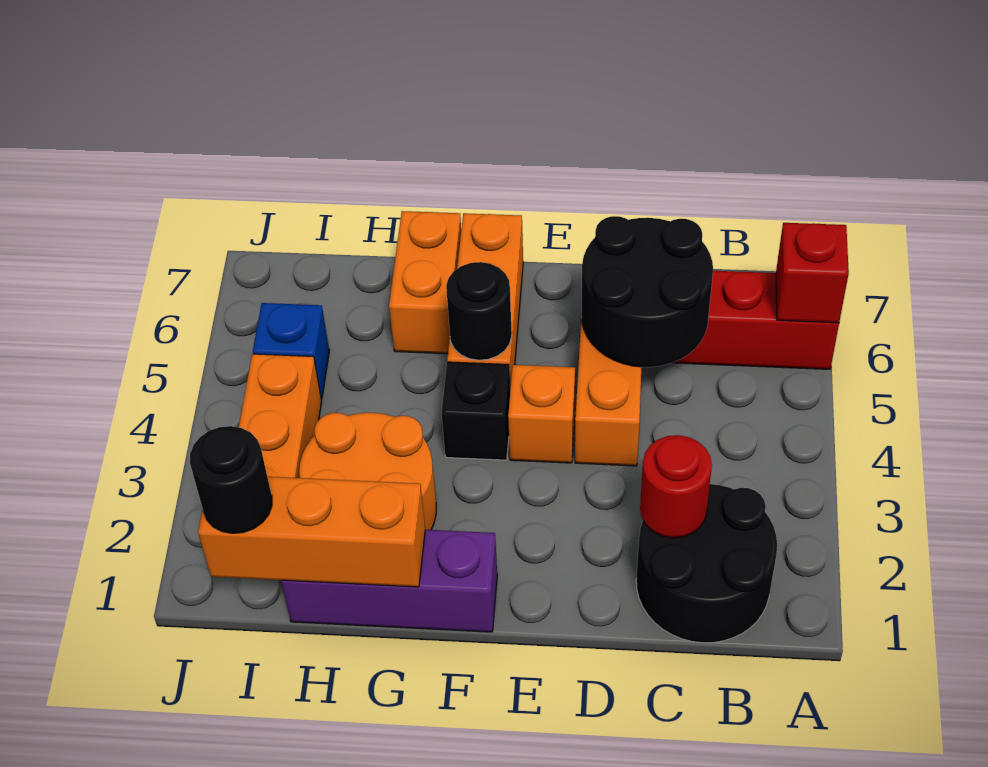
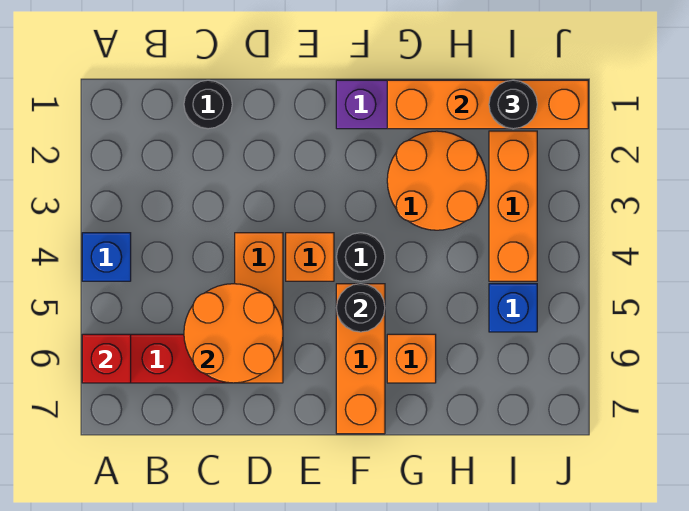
none -> blue 1x1 brick [82,233,131,281]
black 2x2 round brick [636,484,777,643] -> black 1x1 round brick [184,80,232,129]
red 1x1 round brick [640,435,712,538] -> none
black 2x2 round brick [581,216,713,367] -> orange 2x2 round brick [184,284,283,383]
black 1x1 brick [442,362,510,460] -> black 1x1 round brick [337,233,385,281]
orange 1x3 brick [198,477,425,587] -> orange 1x4 brick [387,80,588,129]
orange 1x2 brick [389,211,461,354] -> orange 1x1 brick [387,334,436,383]

